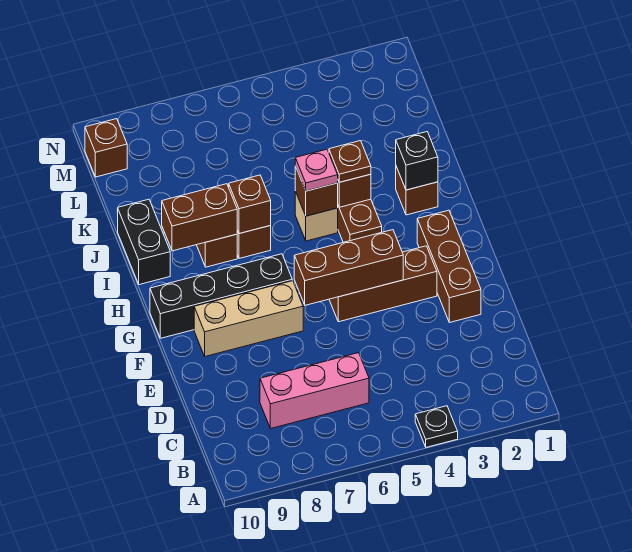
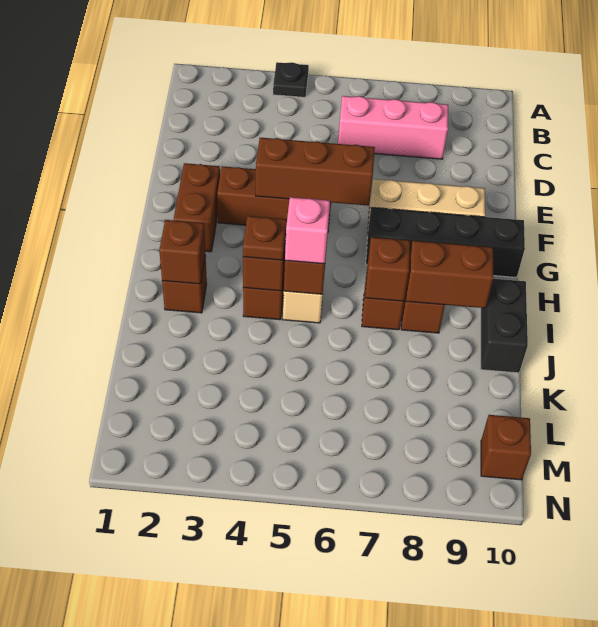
brown 1x3 brick [417,210,481,323] -> brown 1x2 brick [174,163,220,252]
black 1x1 brick [396,132,438,190] -> brown 1x1 brick [159,220,205,284]
pink 1x1 plate [295,149,338,191] -> pink 1x1 brick [285,197,330,264]

